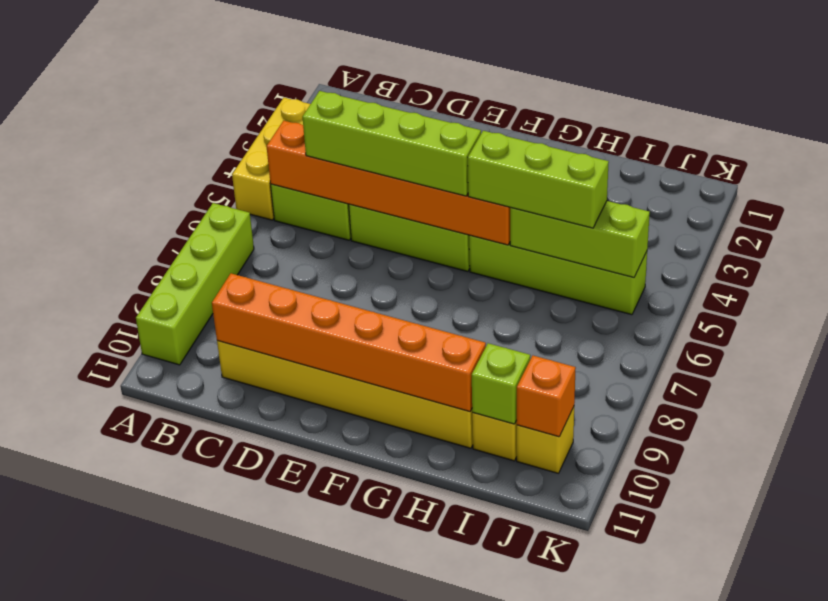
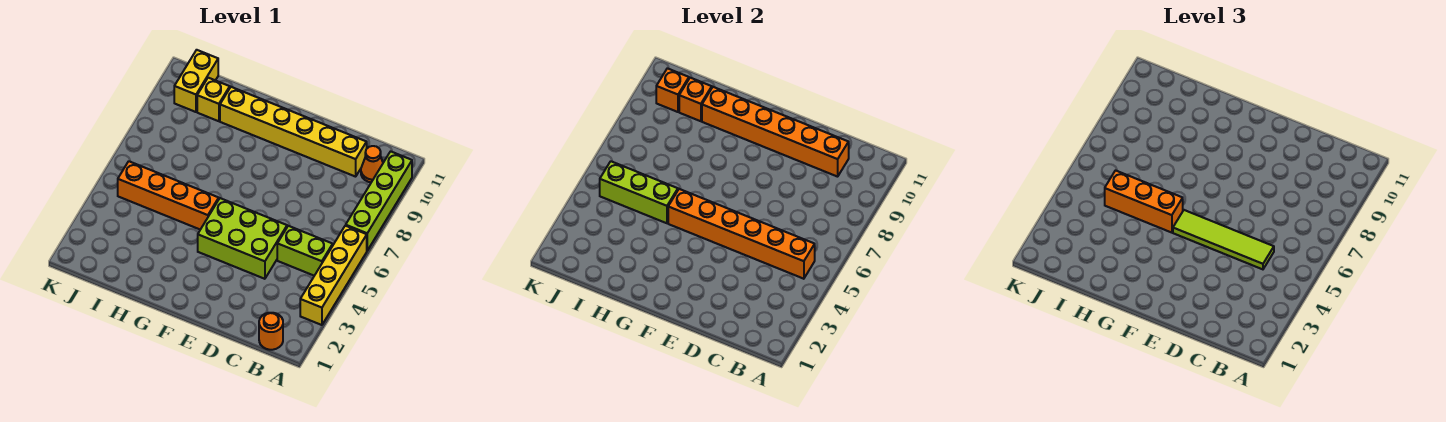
yellow 1x3 brick [232,98,310,220] -> yellow 1x4 brick [300,226,367,325]
none -> orange 1x1 round brick [259,313,283,350]
none -> orange 1x1 cone [361,146,383,182]
lime 1x4 brick [303,91,481,196] -> lime 1x4 tile [1173,210,1274,269]
lime 1x4 brick [469,235,647,315] -> orange 1x4 brick [118,161,219,230]
lime 1x3 brick [468,131,609,228] -> orange 1x3 brick [1105,170,1183,233]
lime 1x1 brick [472,343,530,424] -> orange 1x1 brick [679,78,712,121]
yellow 1x1 brick [517,407,574,473] -> yellow 1x2 brick [174,50,218,112]

